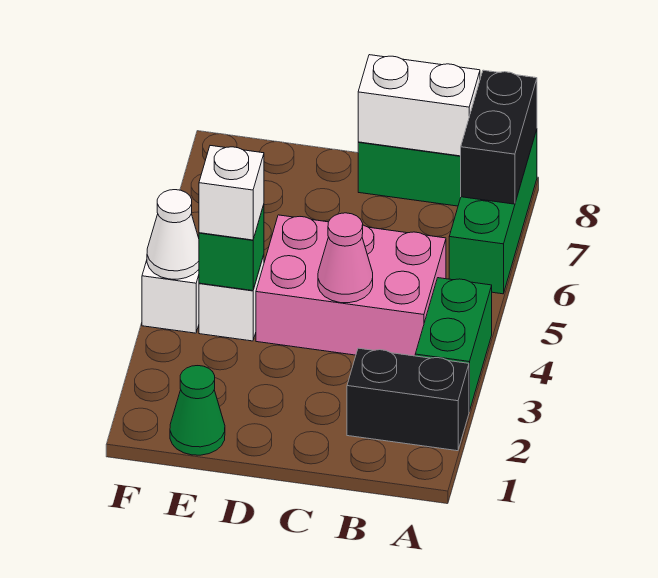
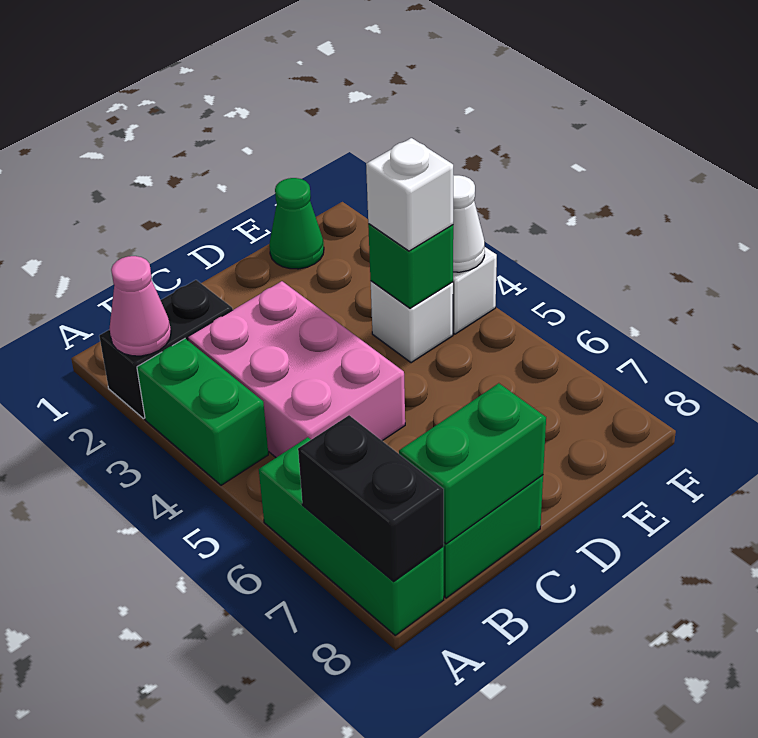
pink 2x3 brick [256,215,446,356] -> pink 2x3 brick turned to [188,281,405,457]
white 1x2 brick [358,55,480,156] -> green 1x2 brick [399,383,546,544]
pink 1x1 cone [318,213,373,303] -> pink 1x1 cone moved to [109,256,171,356]

